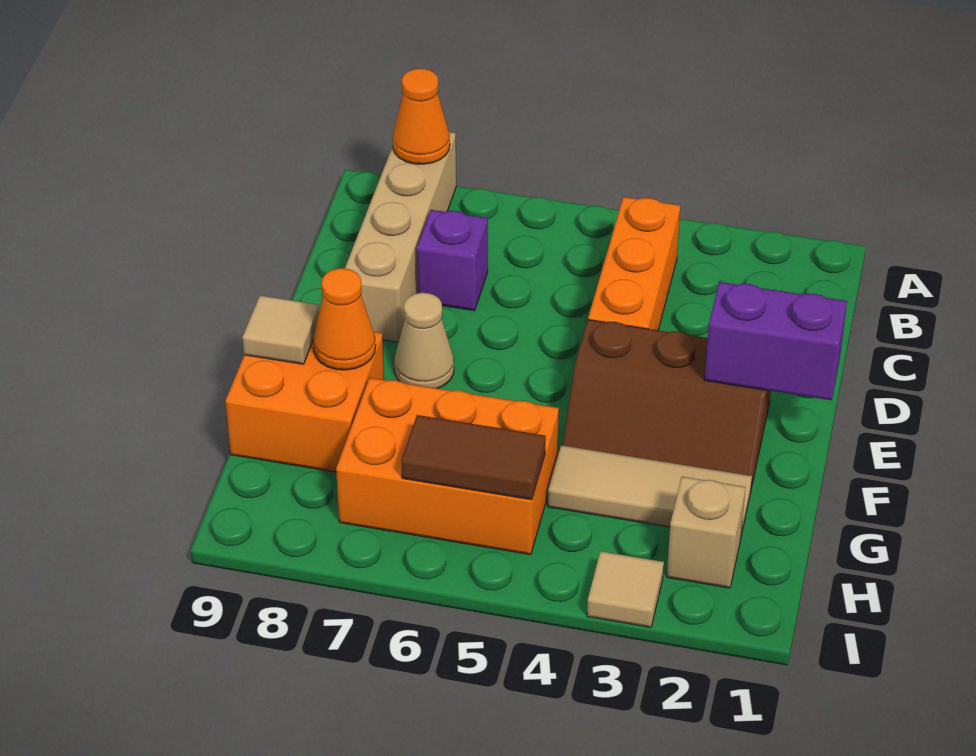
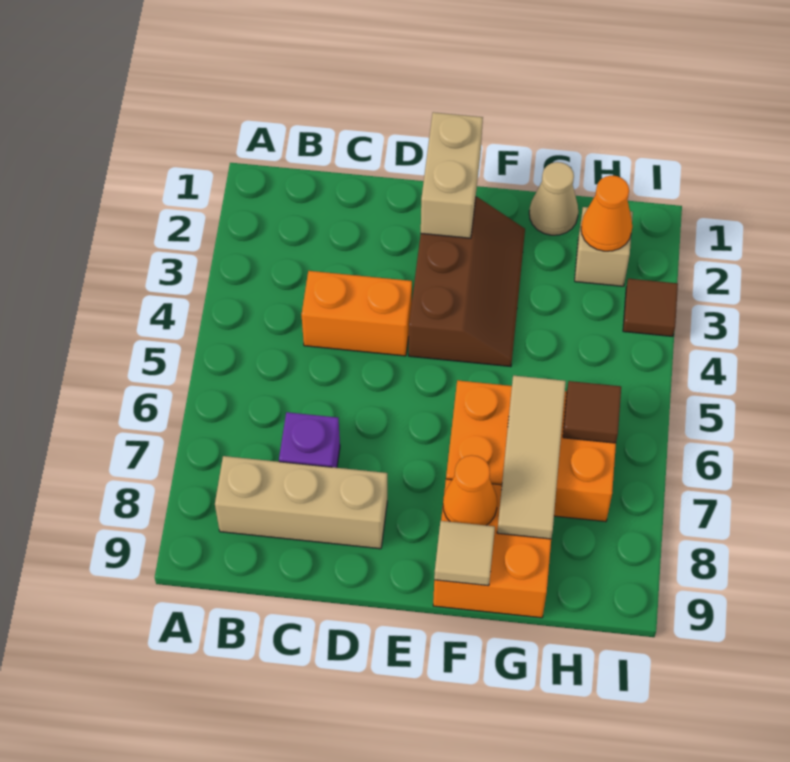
tan 1x4 brick [345,132,456,342] -> tan 1x3 brick [215,456,387,549]
orange 1x1 cone [393,69,450,164] -> orange 1x1 cone moved to [581,175,632,251]
orange 1x3 brick [588,197,680,330] -> orange 1x2 brick [301,271,412,356]
purple 1x2 brick [704,282,847,400] -> tan 1x2 brick [421,112,483,238]
tan 1x1 cone [394,293,454,389] -> tan 1x1 cone moved to [529,162,578,235]
tan 1x3 tile [548,445,752,536] -> tan 1x3 tile moved to [497,375,566,539]
orange 2x3 brick [336,378,559,555] -> orange 2x3 brick turned to [446,380,616,522]
brown 1x2 tile [401,415,546,500] -> brown 1x1 tile [563,381,621,443]
tan 1x1 tile [587,551,664,627] -> brown 1x1 tile [623,279,678,336]

